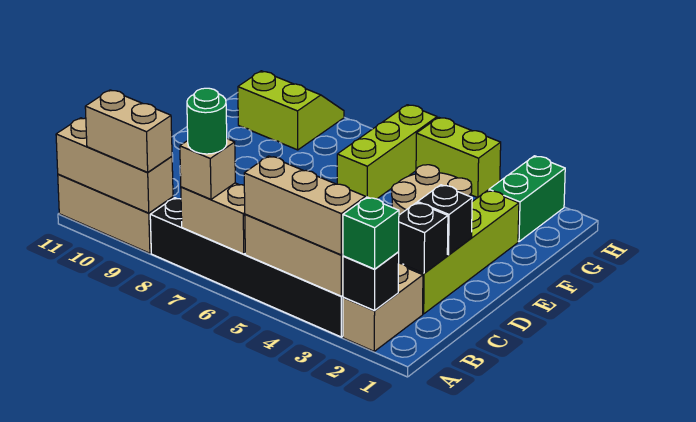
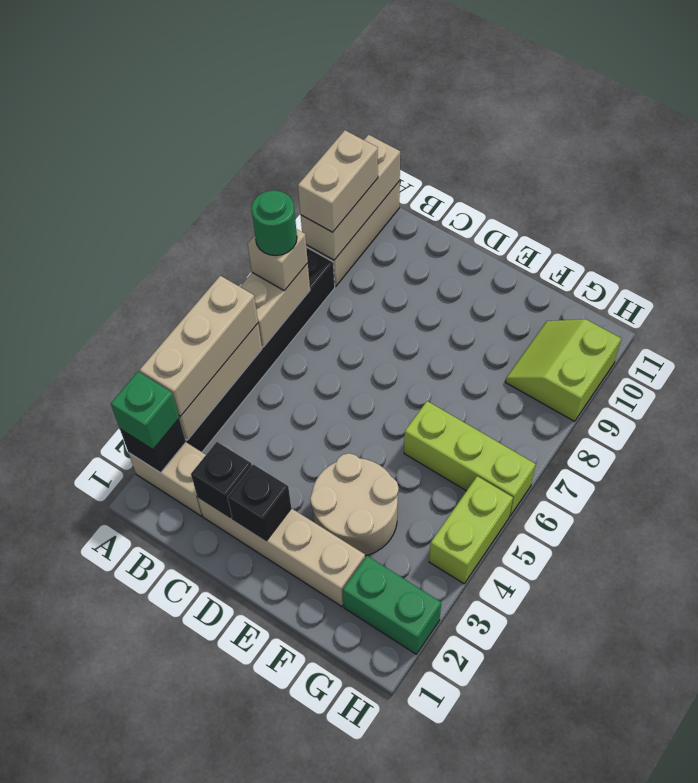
lime 1x4 brick [406,190,519,314] -> tan 1x4 brick [197,497,365,606]
lime 2x2 slope [238,71,344,150] -> lime 2x2 slope turned to [505,319,621,421]

